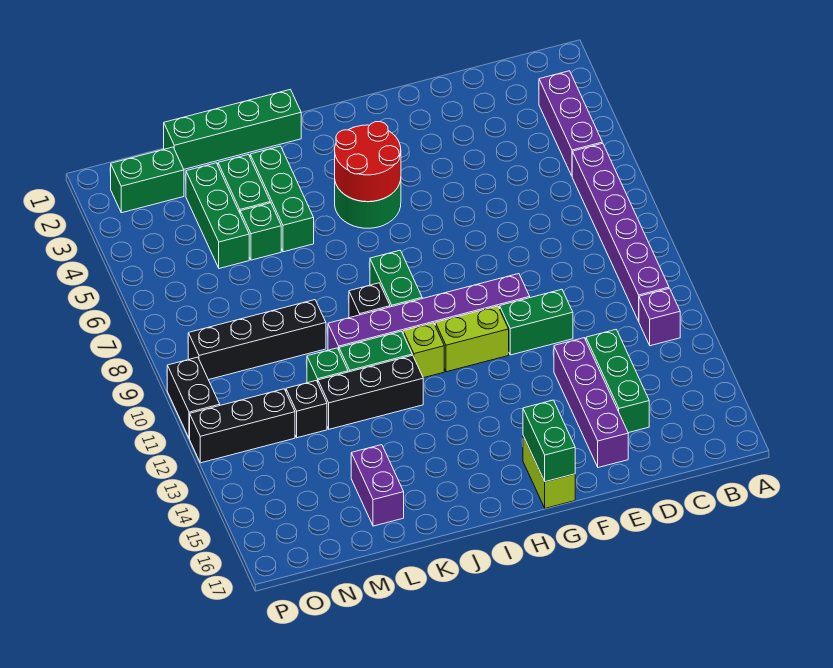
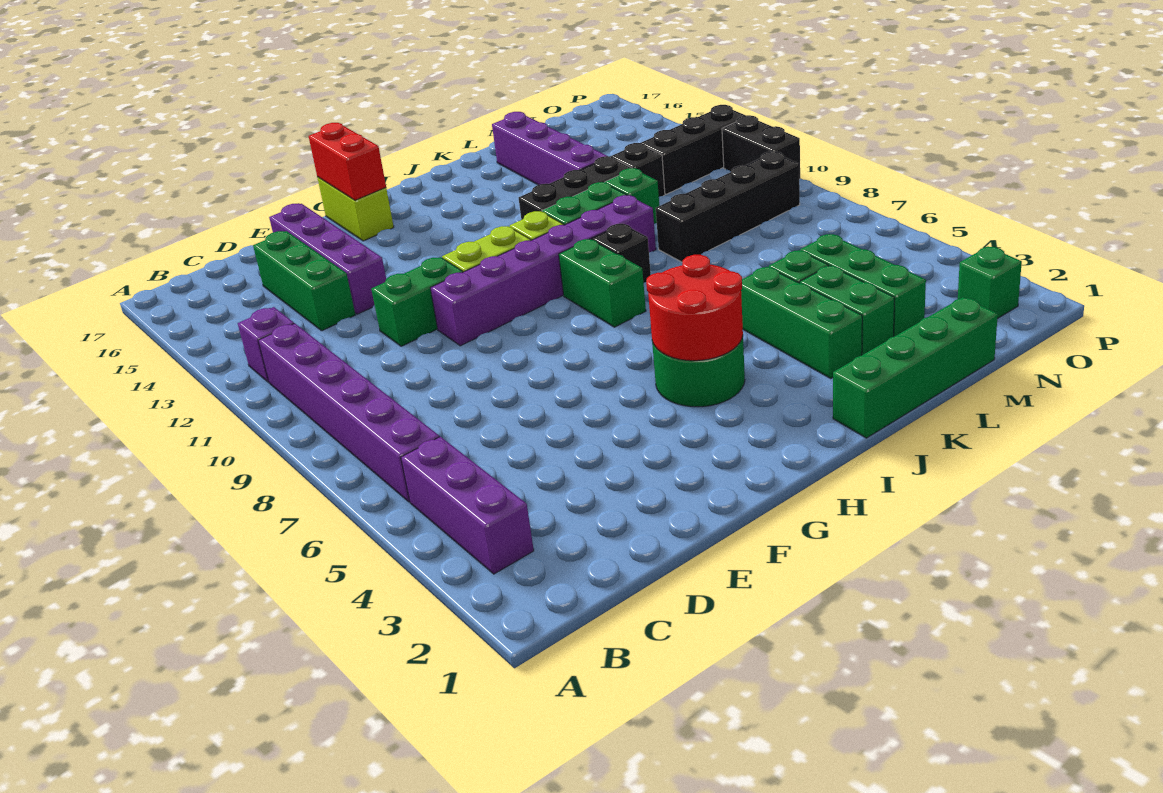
green 1x2 brick [523,400,575,482] -> red 1x2 brick [309,123,386,200]
purple 1x2 brick [351,445,404,526] -> purple 1x4 brick [492,112,607,185]
green 1x2 brick [111,147,184,213] -> green 1x1 brick [958,247,1022,319]

